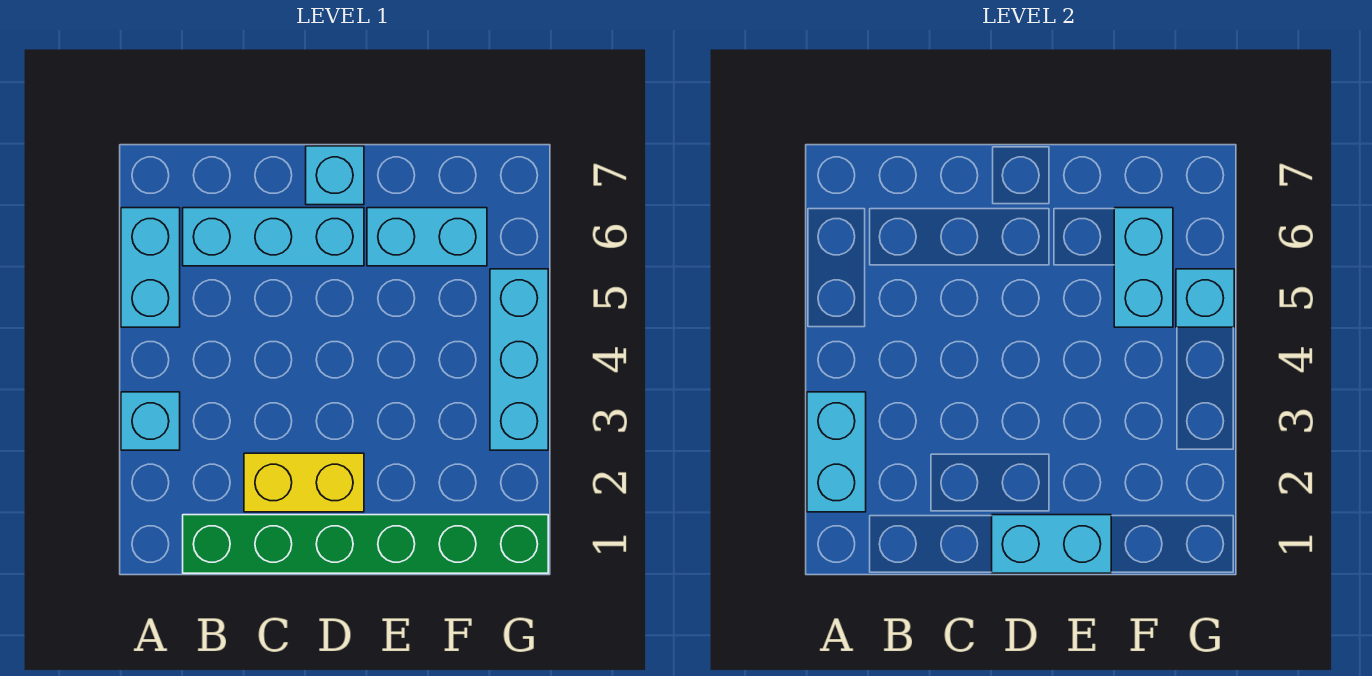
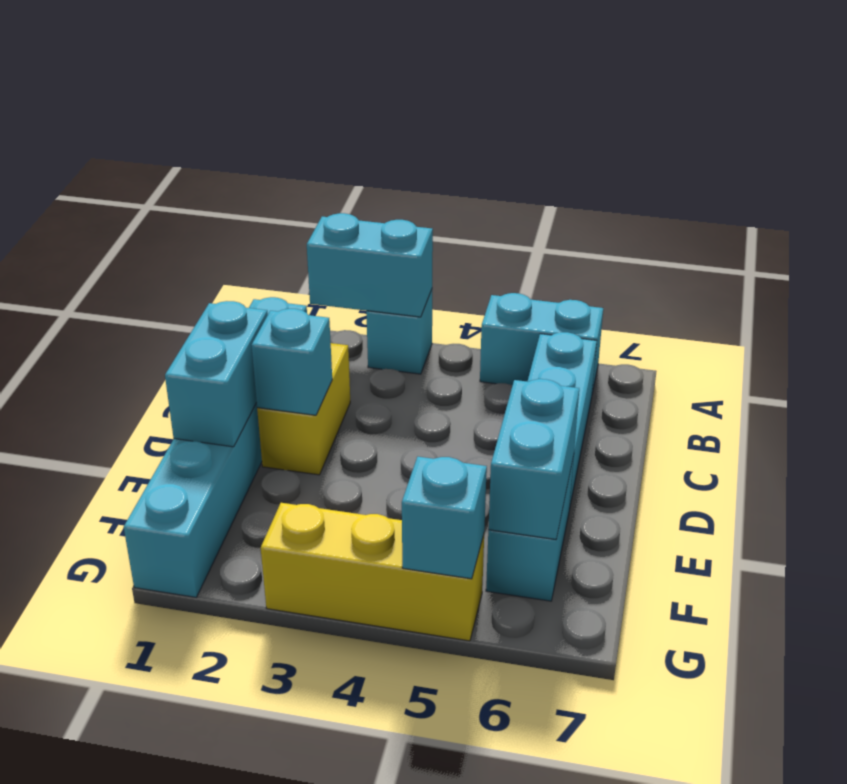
green 1x6 brick [183,515,548,573] -> cyan 1x6 brick [124,297,307,597]
cyan 1x1 brick [306,146,364,205] -> cyan 1x1 brick moved to [252,309,332,415]
cyan 1x2 brick [1114,208,1173,327] -> cyan 1x2 brick turned to [488,379,579,539]
cyan 1x3 brick [490,269,548,450] -> yellow 1x3 brick [261,503,484,641]

